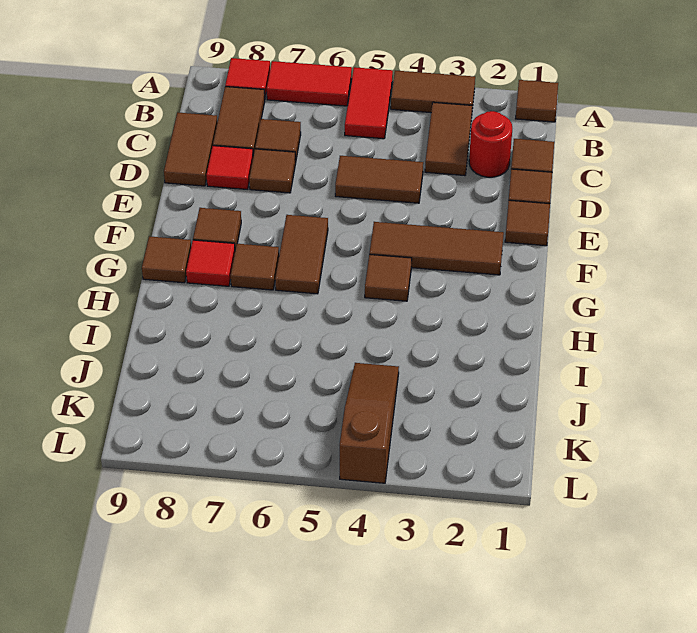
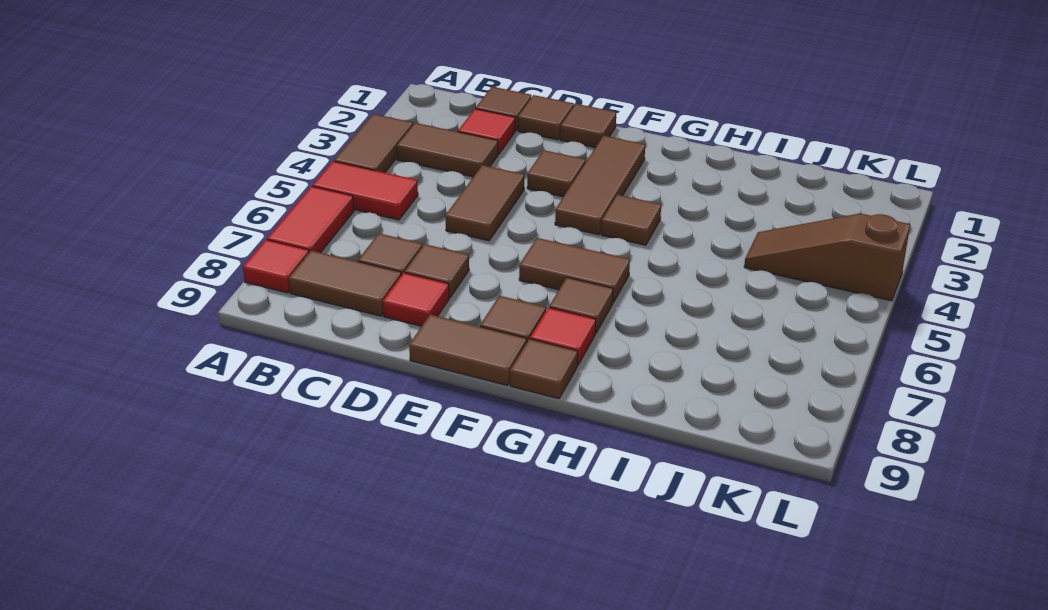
brown 1x1 tile [516,80,558,122] -> brown 1x1 tile moved to [527,150,586,197]
red 1x1 round brick [469,111,512,177] -> red 1x1 tile [458,109,515,154]
brown 1x2 tile [164,112,217,186] -> brown 1x2 tile moved to [409,314,527,386]

